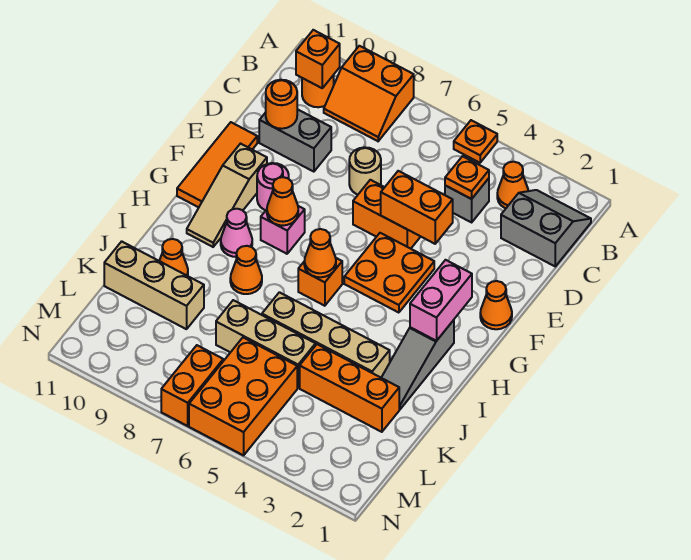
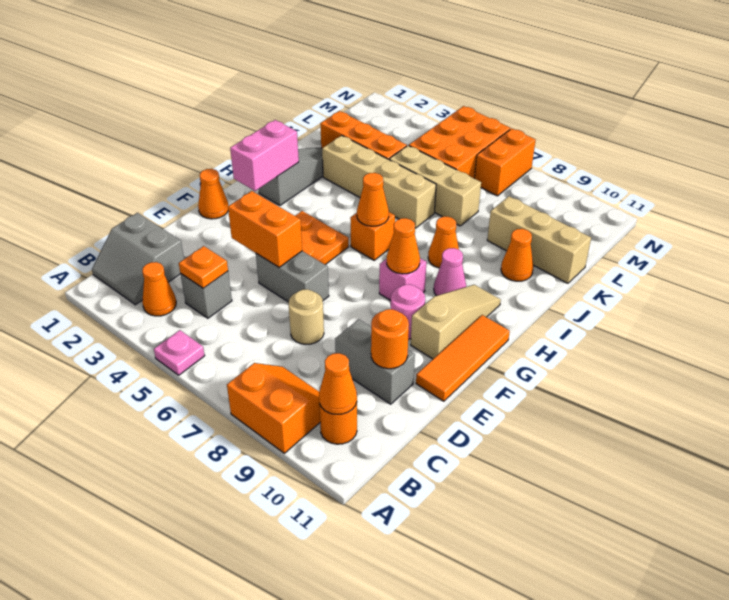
orange 1x1 plate [454,120,497,163] -> pink 1x1 plate [154,330,205,375]
orange 1x1 brick [296,30,340,88] -> orange 1x1 cone [319,353,357,415]
orange 1x2 brick [353,180,421,249] -> grey 1x2 brick [256,251,329,301]

